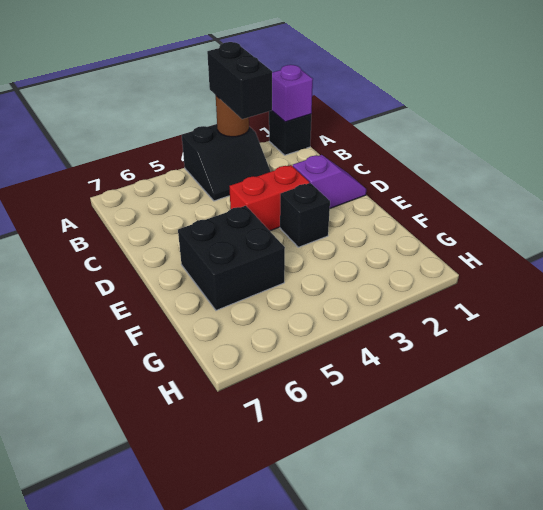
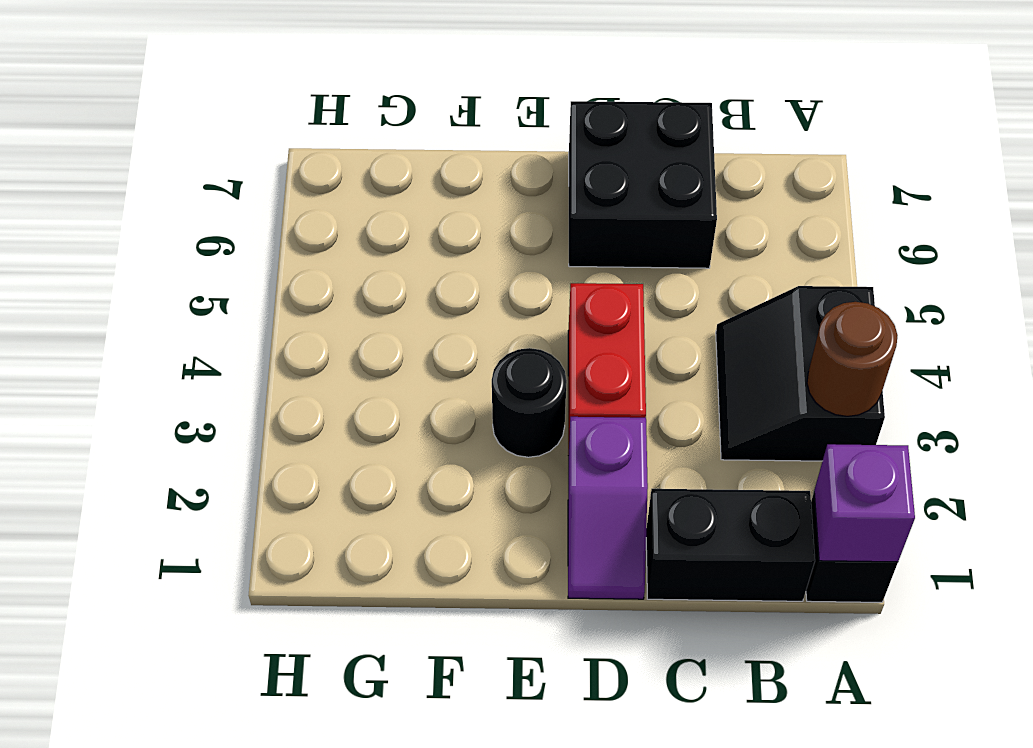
black 1x2 brick [207,42,272,119] -> black 1x2 brick moved to [646,489,815,601]
black 1x1 brick [280,183,330,247] -> black 1x1 round brick [492,348,567,457]
black 2x2 brick [178,206,285,310] -> black 2x2 brick moved to [569,101,717,268]

